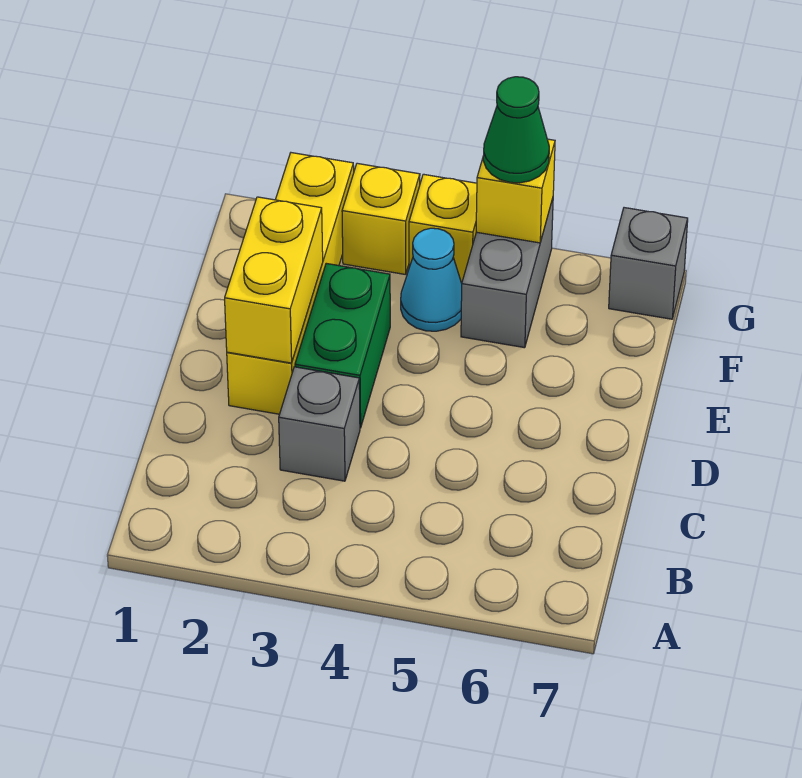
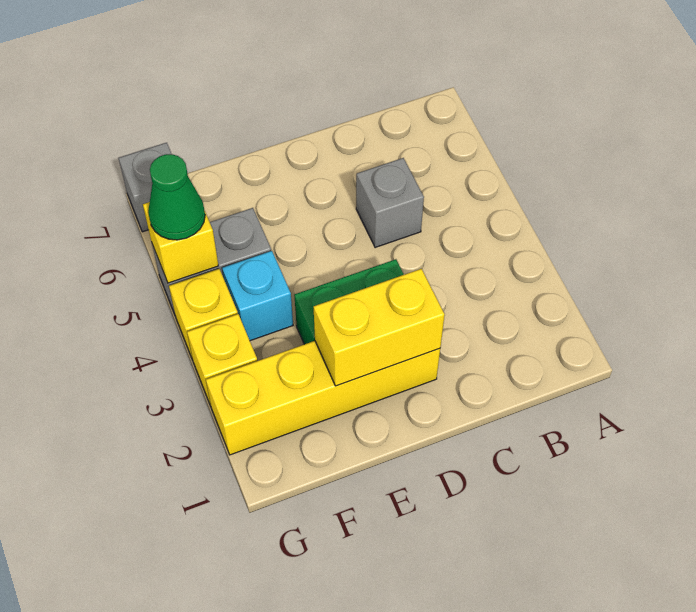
grey 1x1 brick [279,367,360,481] -> grey 1x1 brick moved to [356,158,424,248]
cyan 1x1 cone [401,228,462,331] -> cyan 1x1 brick [222,251,293,341]

